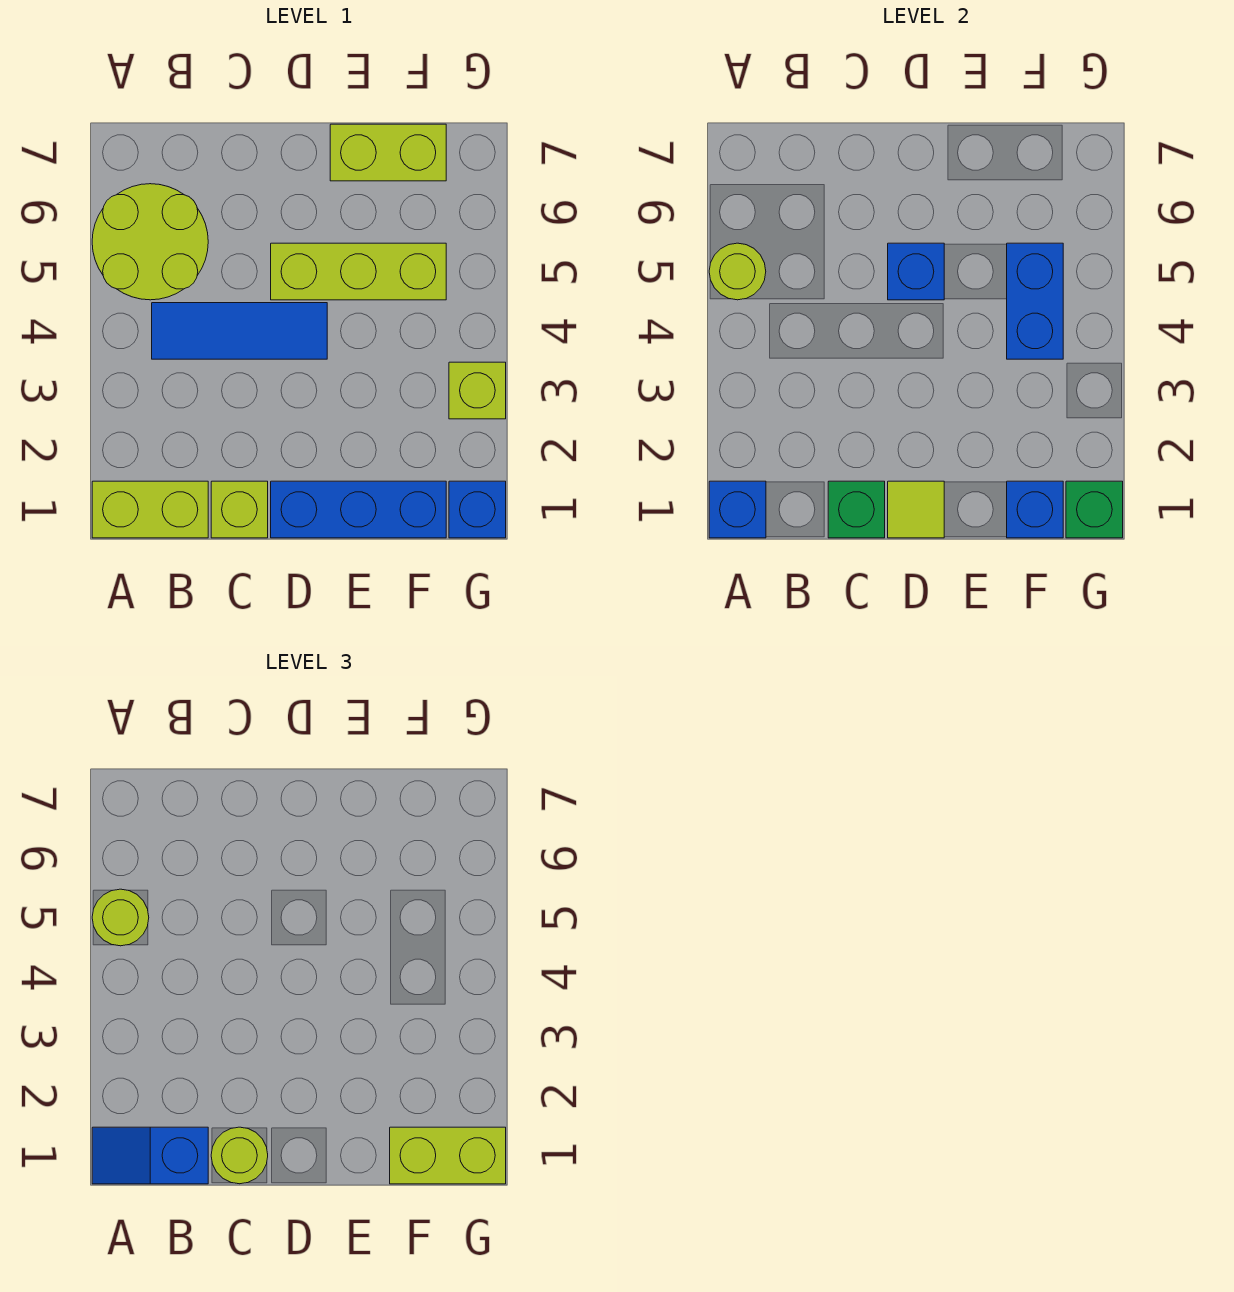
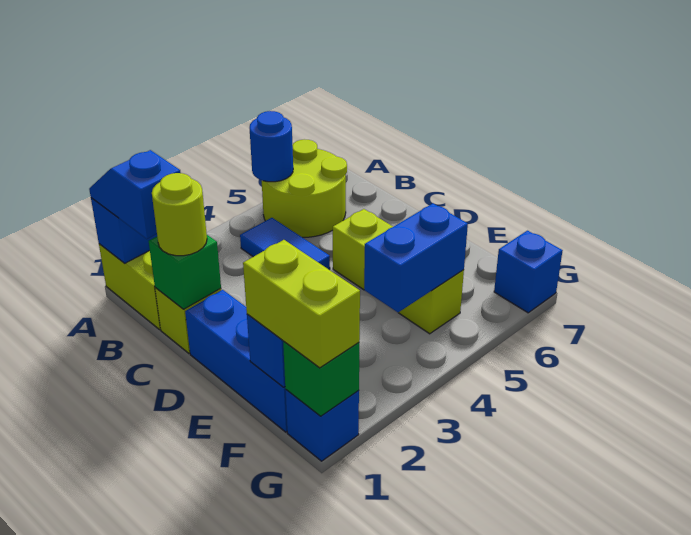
lime 1x1 round brick [709,243,766,300] -> blue 1x1 round brick [250,111,293,182]
lime 1x1 round brick [92,889,149,946] -> none
blue 1x3 tile [152,303,327,359] -> blue 1x2 tile [240,218,330,269]
lime 1x1 tile [888,481,944,538] -> none
blue 1x1 brick [888,243,944,300] -> blue 1x1 brick moved to [494,231,563,313]
lime 1x2 brick [330,124,446,181] -> none
lime 1x1 brick [449,362,506,419] -> none

